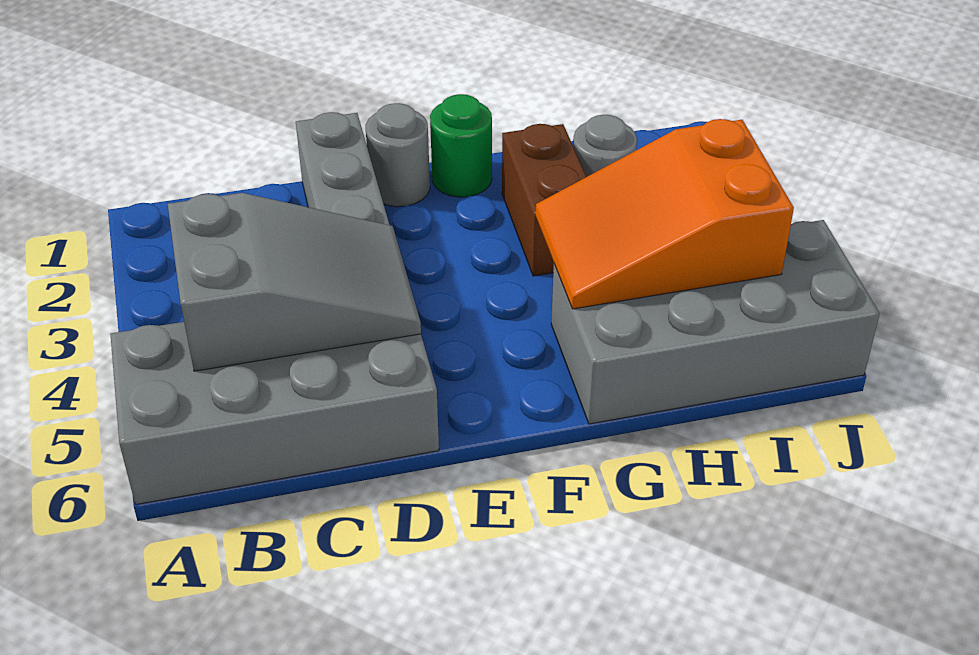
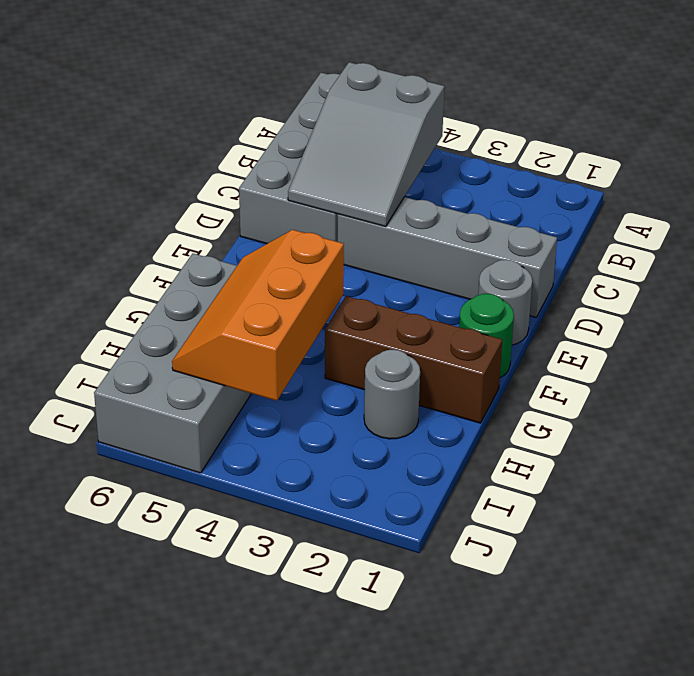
brown 1x2 brick [502,124,587,276] -> brown 1x3 brick [325,296,502,423]
orange 2x3 slope [536,119,794,309] -> orange 2x3 slope turned to [172,230,344,401]

